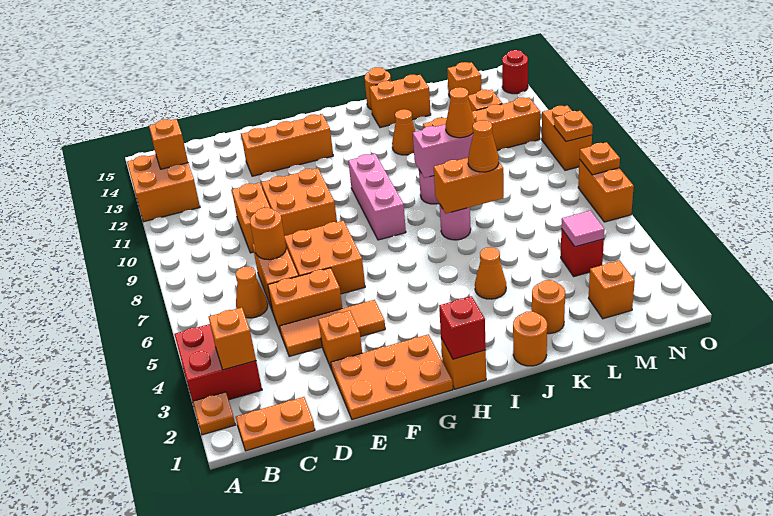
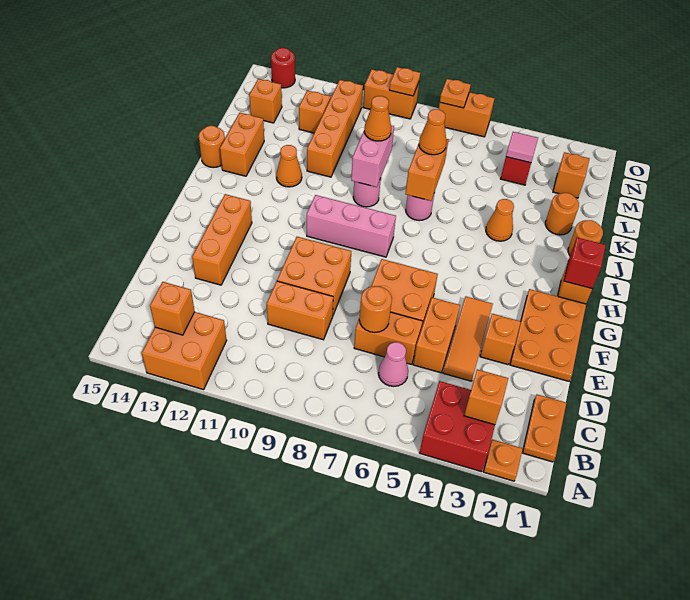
orange 1x1 cone [236,266,268,318] -> pink 1x1 cone [378,342,408,386]

